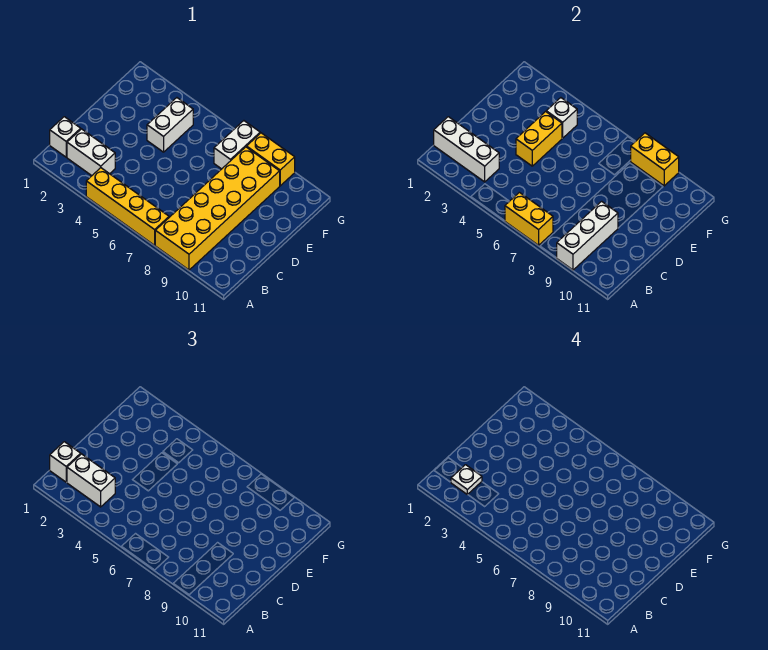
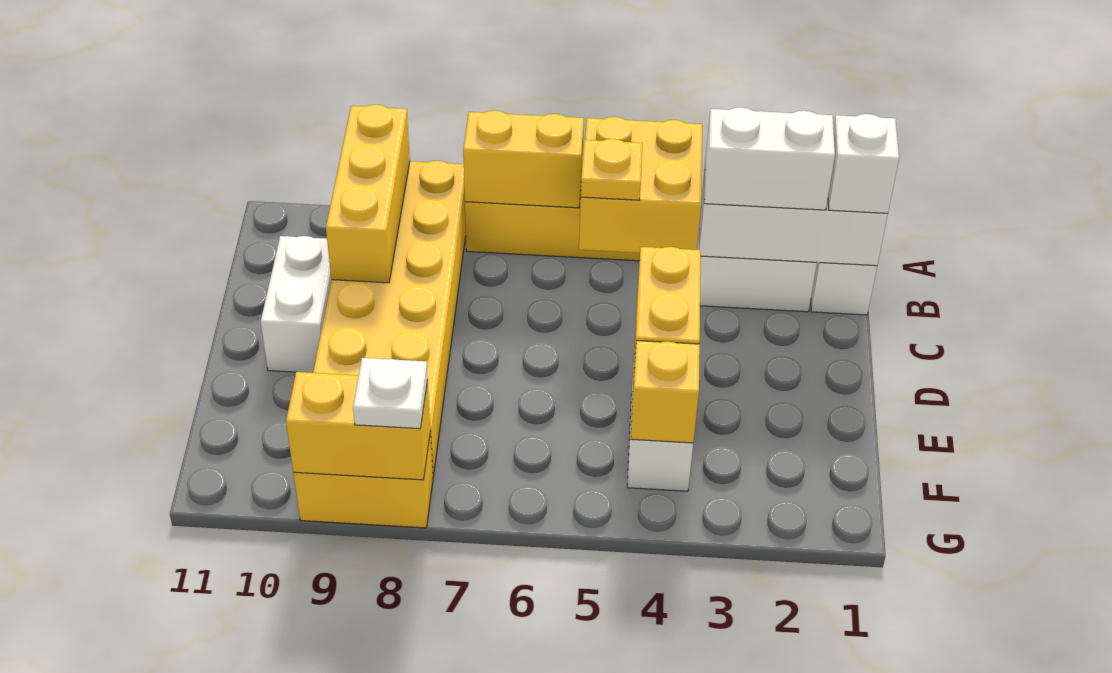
none -> yellow 2x2 brick [579,117,702,253]
white 1x3 brick [557,201,618,270] -> yellow 1x3 brick [326,105,410,283]
white 1x1 plate [451,465,482,495] -> white 1x1 plate moved to [353,358,428,429]
none -> yellow 1x1 plate [581,139,642,200]
white 1x1 brick [546,98,577,138] -> yellow 1x1 brick [631,341,700,443]
white 1x2 brick [214,121,260,169] -> white 1x2 brick moved to [261,236,331,373]

